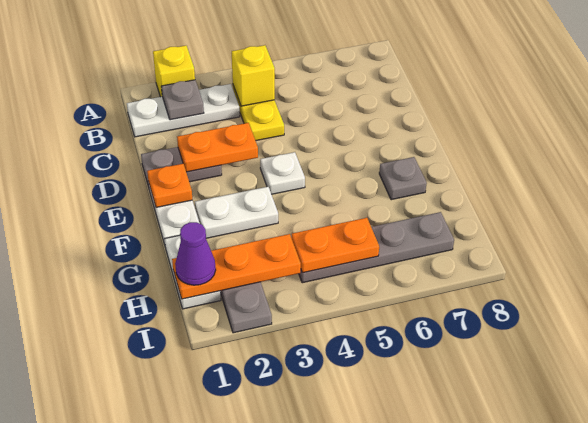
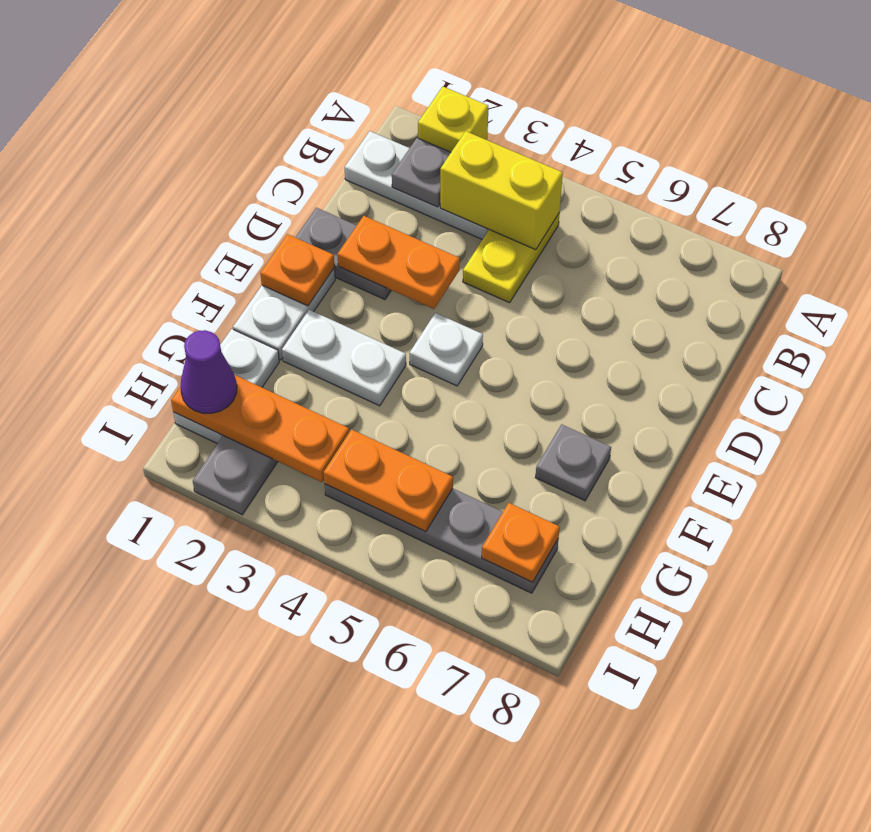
yellow 1x1 brick [232,45,275,106] -> yellow 1x2 brick [440,131,563,250]
none -> orange 1x1 plate [482,503,560,582]

